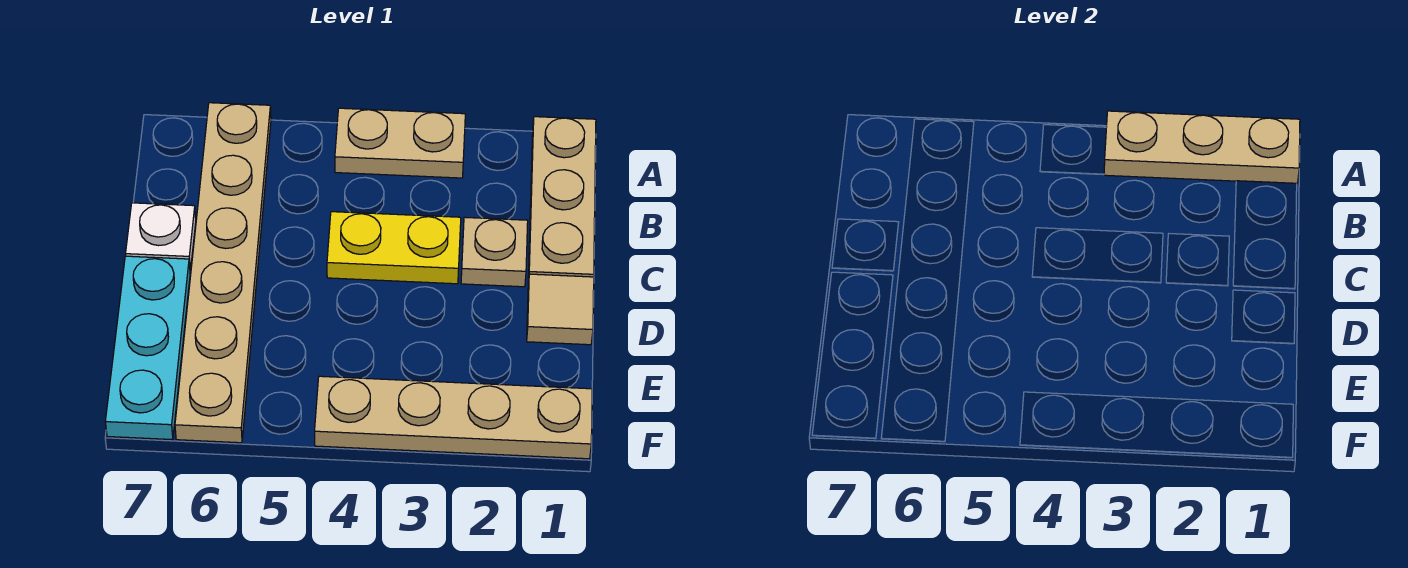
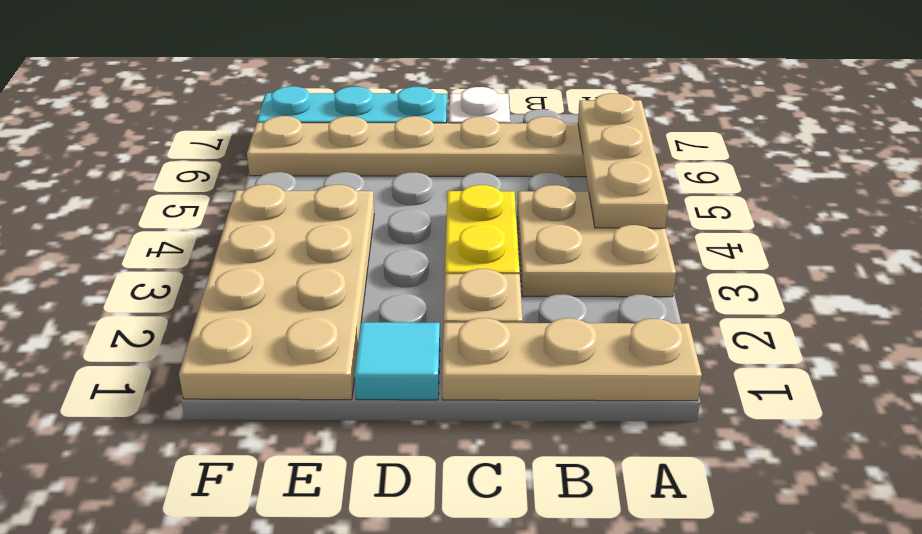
tan 1x3 plate [1104,111,1300,183] -> tan 1x3 plate moved to [578,93,668,228]
tan 1x2 plate [335,108,465,178] -> tan 2x2 plate [517,185,676,297]
tan 1x1 tile [527,274,594,345] -> cyan 1x1 tile [354,322,440,400]
tan 1x4 plate [315,376,592,459] -> tan 2x4 plate [179,184,374,400]

